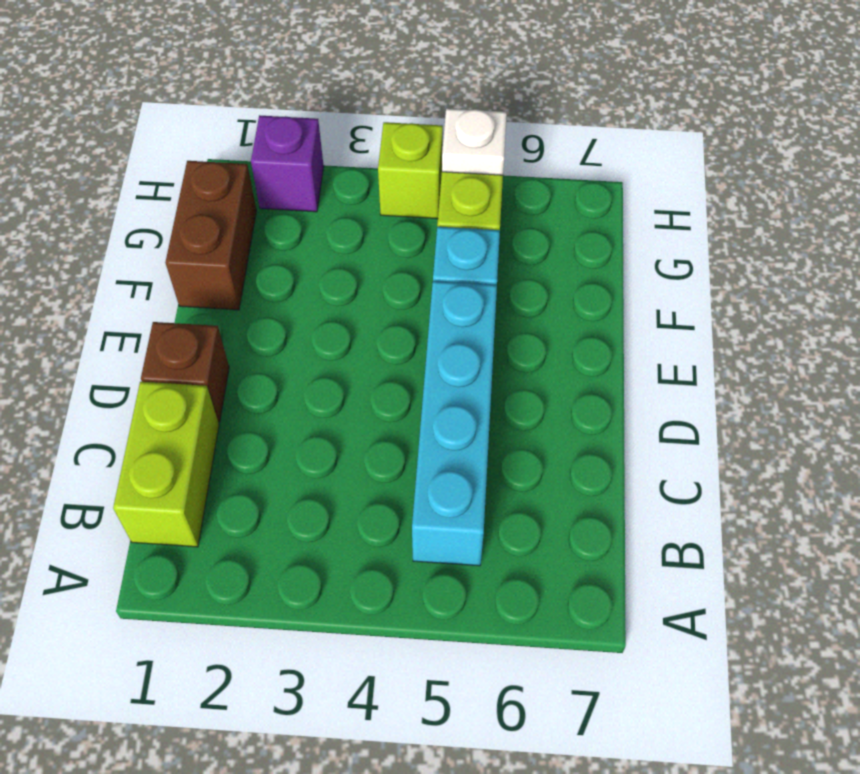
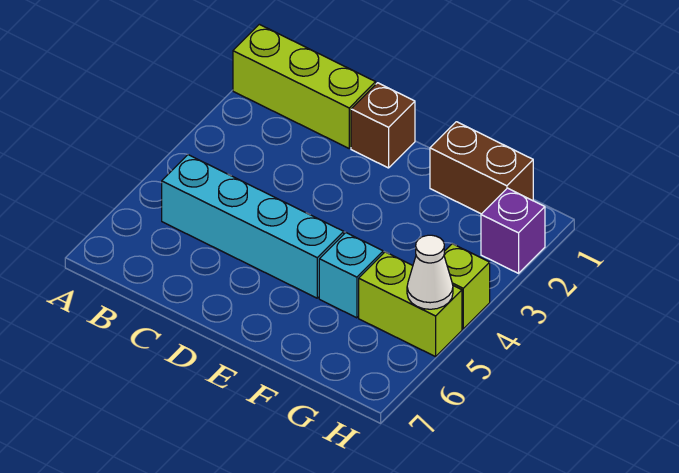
lime 1x2 brick [113,382,219,547] -> lime 1x3 brick [233,24,376,148]
white 1x1 plate [442,108,507,175] -> white 1x1 cone [407,235,453,309]

